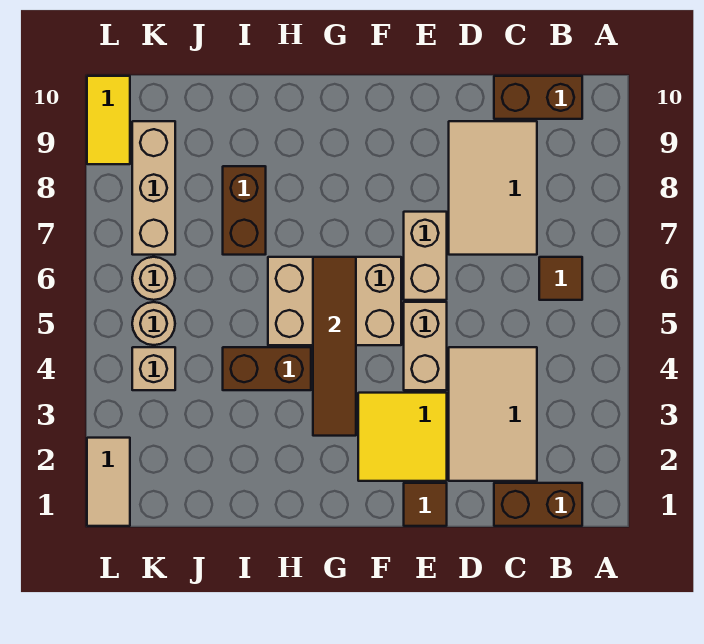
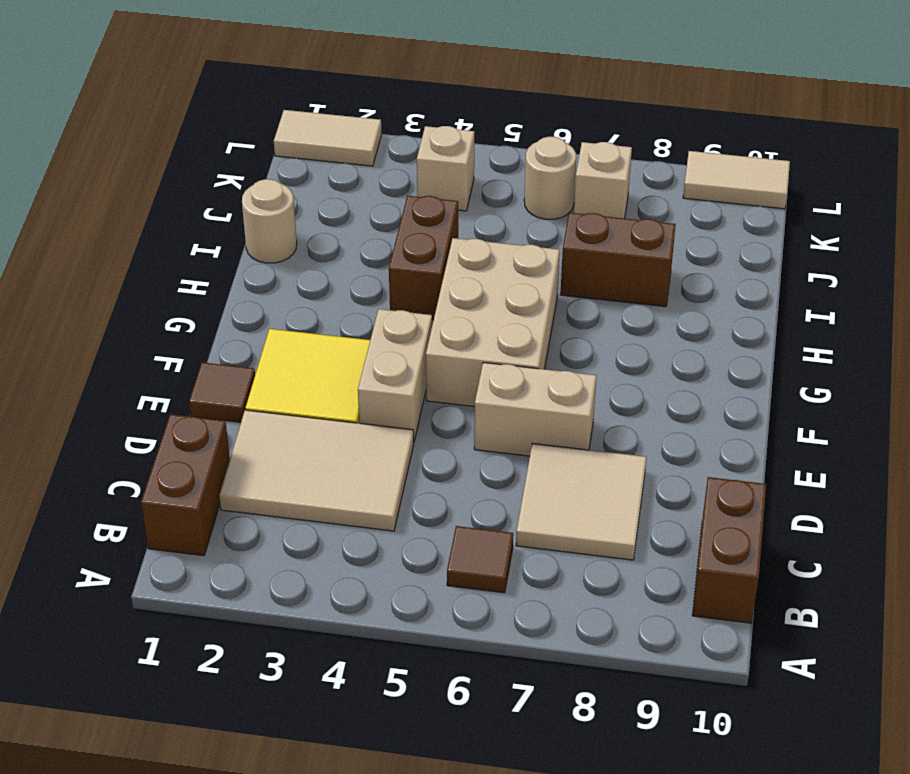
tan 2x3 tile [449,121,537,255] -> tan 2x2 tile [516,443,646,560]
tan 1x2 brick [404,302,447,390] -> tan 1x2 brick turned to [358,309,432,441]
brown 1x4 tile [313,257,356,436] -> none
tan 1x1 round brick [132,302,175,345] -> tan 1x1 round brick moved to [242,179,297,263]
tan 1x3 brick [132,121,175,255] -> tan 1x1 brick [574,142,632,218]
yellow 1x2 tile [87,76,130,164] -> tan 1x2 tile [683,151,790,209]

